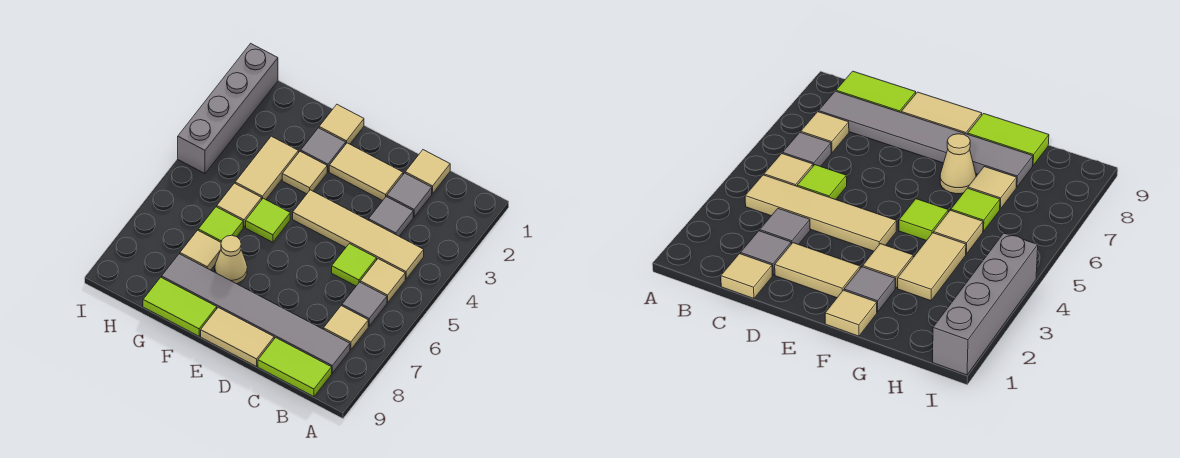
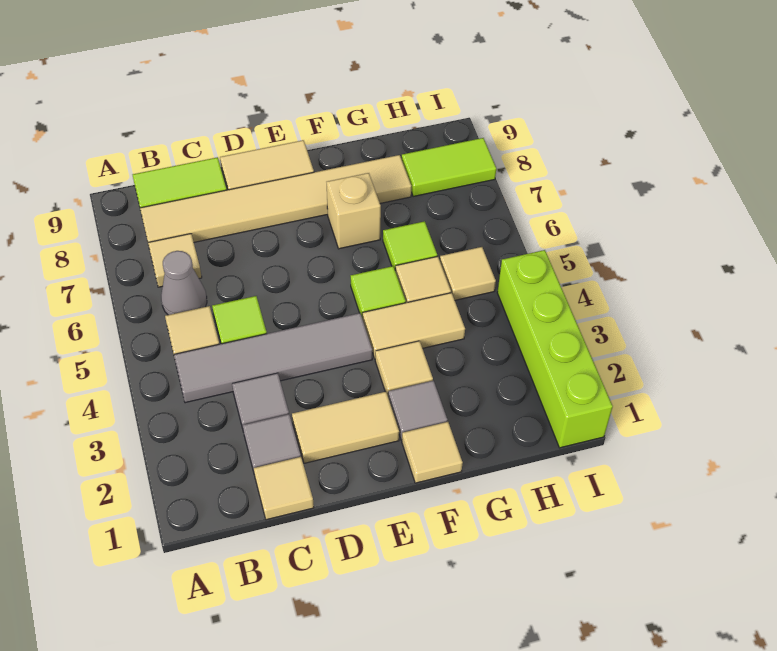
tan 1x4 tile [293,190,424,279] -> grey 1x4 tile [174,313,372,403]
grey 1x1 tile [342,282,387,326] -> grey 1x1 cone [161,251,207,315]
grey 1x6 tile [162,254,350,373] -> tan 1x6 tile [140,155,411,242]
tan 1x1 cone [215,235,247,284] -> tan 1x1 brick [327,173,381,249]
lime 1x2 tile [143,277,217,336] -> lime 1x2 tile moved to [402,138,496,197]
tan 1x2 tile [235,136,299,200] -> tan 1x2 tile turned to [363,293,465,359]
tan 1x1 tile [180,230,221,270] -> tan 1x1 tile moved to [440,247,496,300]
grey 1x4 brick [178,43,278,174] -> lime 1x4 brick [497,250,613,448]

